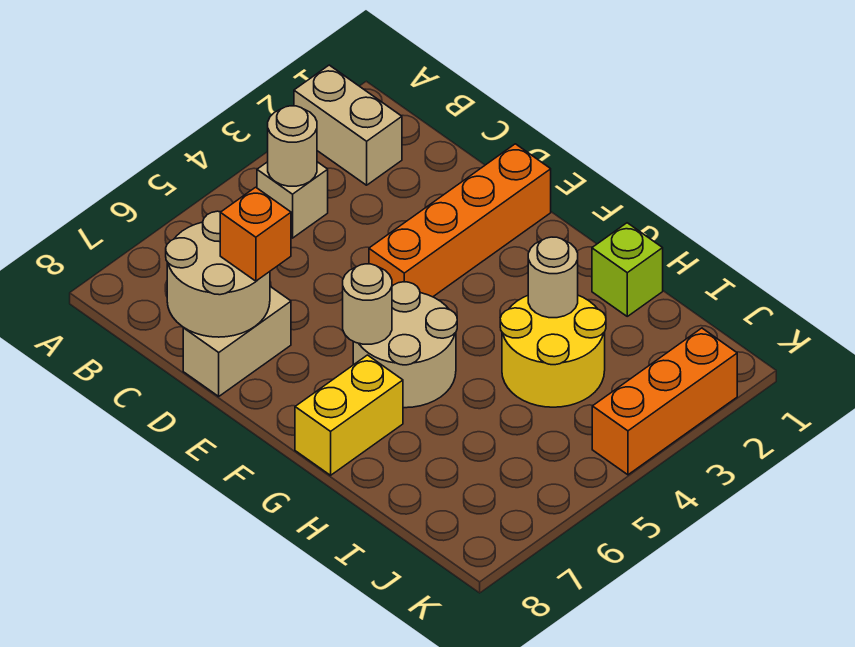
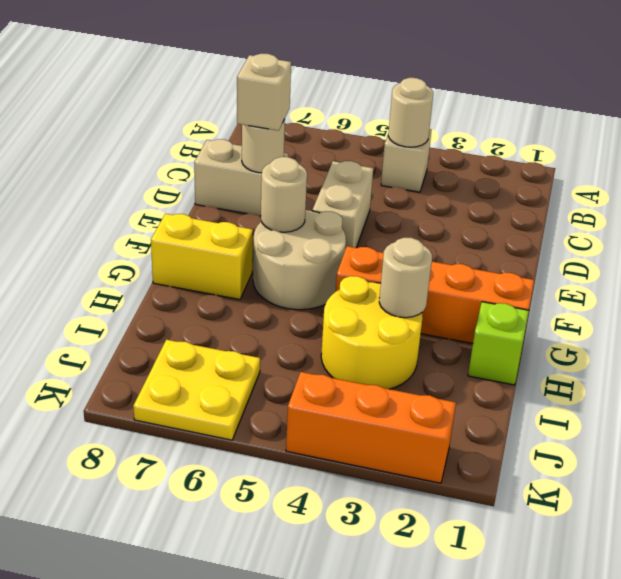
tan 1x2 brick [294,65,402,185] -> tan 1x2 brick moved to [312,161,373,249]
tan 2x2 round brick [166,211,270,337] -> tan 1x1 round brick [242,119,285,173]
orange 1x1 brick [220,187,291,281] -> tan 1x1 brick [237,54,291,131]
orange 1x4 brick [369,144,551,297] -> orange 1x4 brick moved to [336,246,534,344]
none -> yellow 2x2 plate [133,340,260,440]

